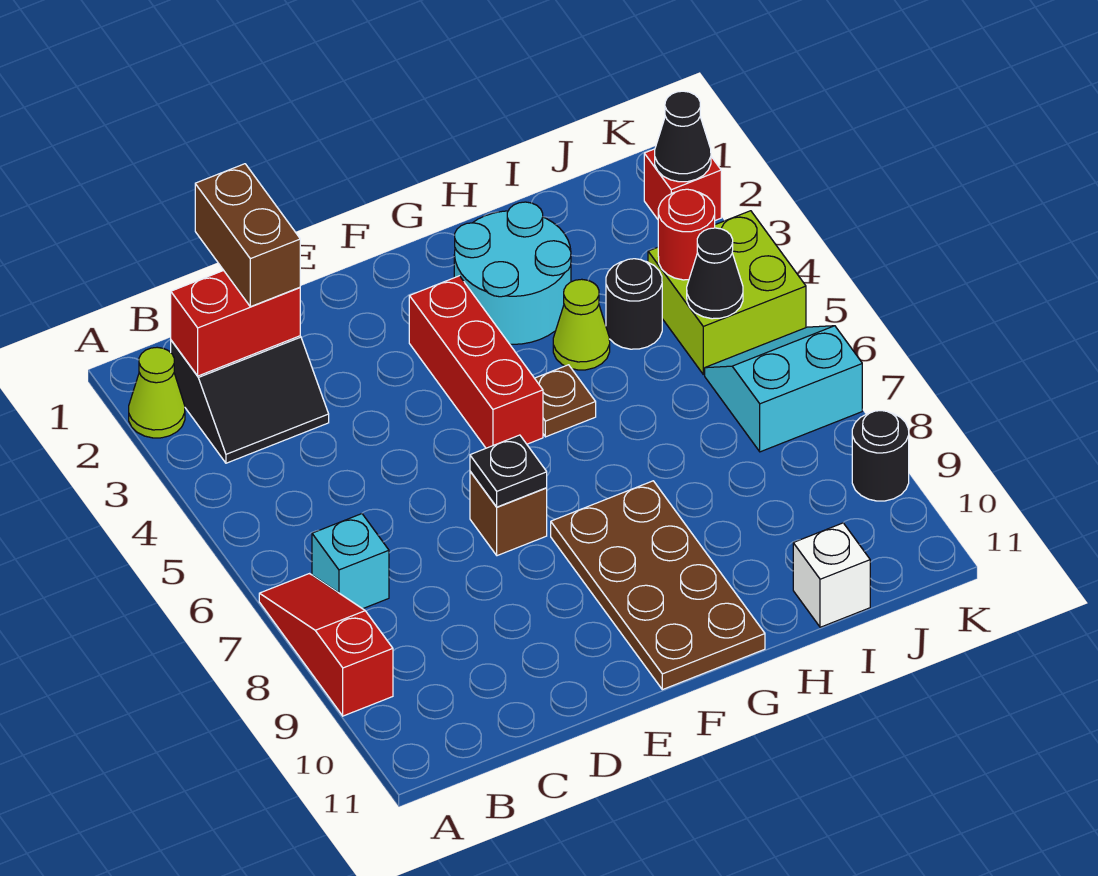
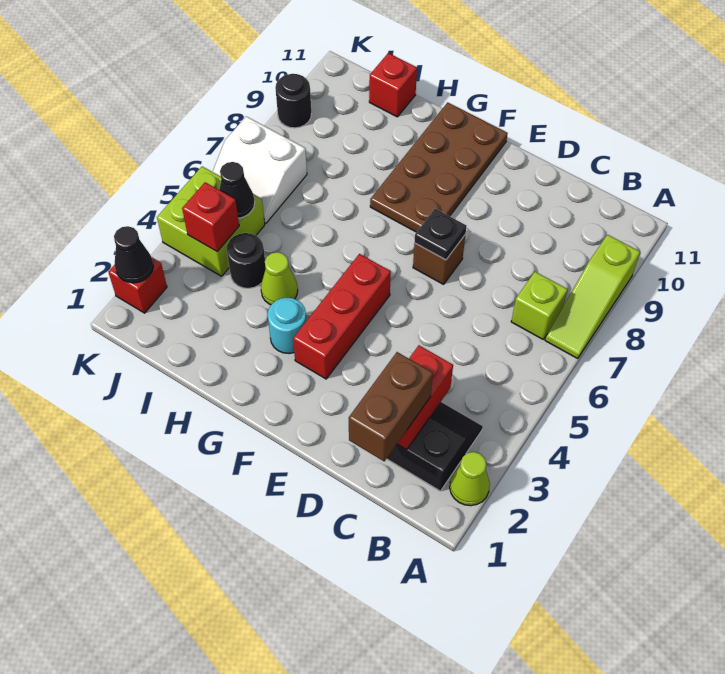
red 1x3 slope [259,574,393,716] -> lime 1x3 slope [545,235,640,359]
red 1x2 brick [171,271,300,376] -> red 1x2 brick turned to [397,345,453,450]
cyan 1x1 brick [312,514,389,609] -> lime 1x1 brick [511,272,568,339]
cyan 2x2 round brick [454,202,571,344] -> cyan 1x1 round brick [268,298,306,354]
brown 1x1 plate [535,365,596,437] -> none
white 1x1 brick [793,523,870,627] -> red 1x1 brick [369,53,417,117]
red 1x1 round brick [658,189,715,280] -> red 1x1 brick [182,182,239,252]
cyan 2x2 slope [705,326,862,452] -> white 2x2 slope [213,116,307,224]

